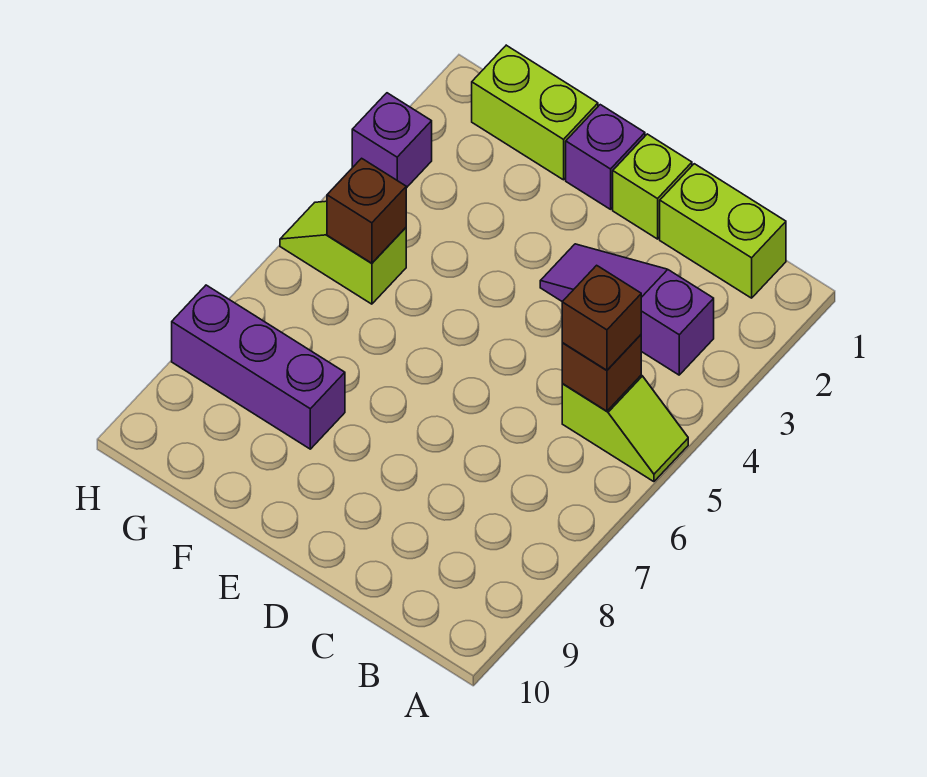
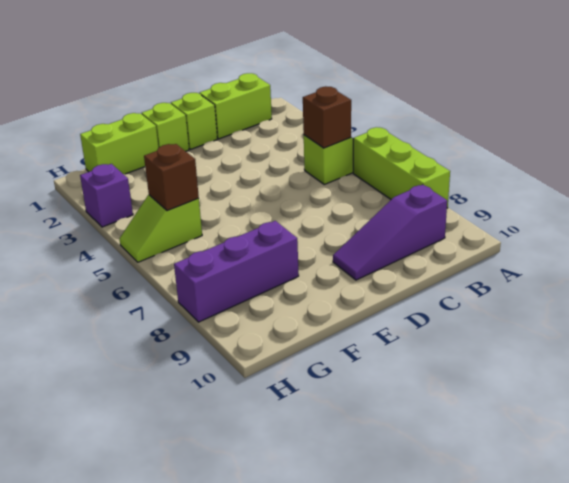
none -> lime 1x3 brick [353,127,450,208]
purple 1x3 slope [540,244,714,375] -> purple 1x3 slope moved to [333,185,447,280]
brown 1x1 brick [562,265,641,370] -> none
purple 1x1 brick [566,105,645,209] -> lime 1x1 brick [141,103,189,151]

